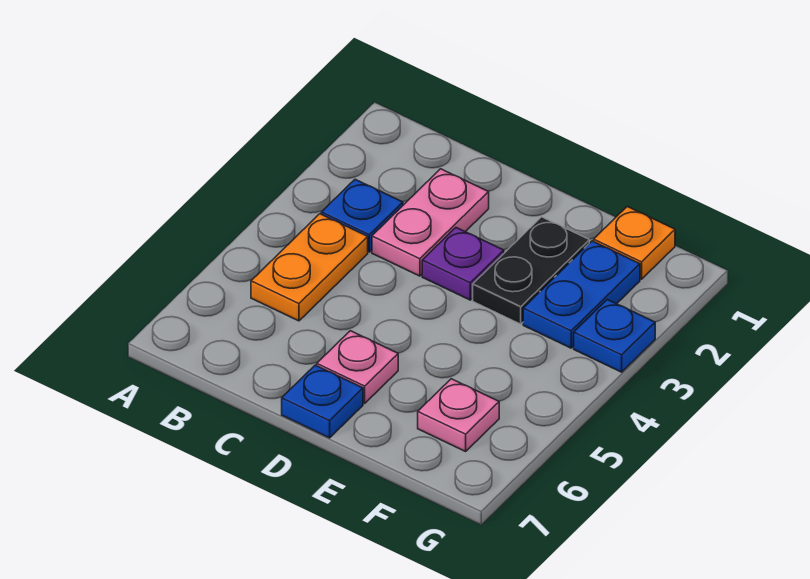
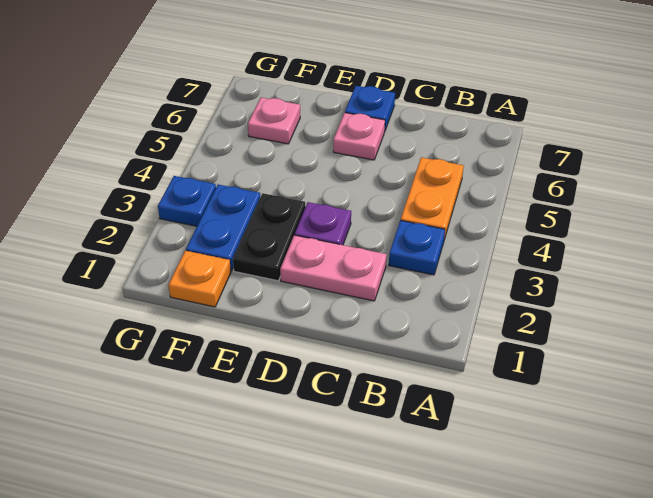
pink 1x2 plate [372,169,489,276] -> pink 1x2 plate turned to [280,235,387,301]

